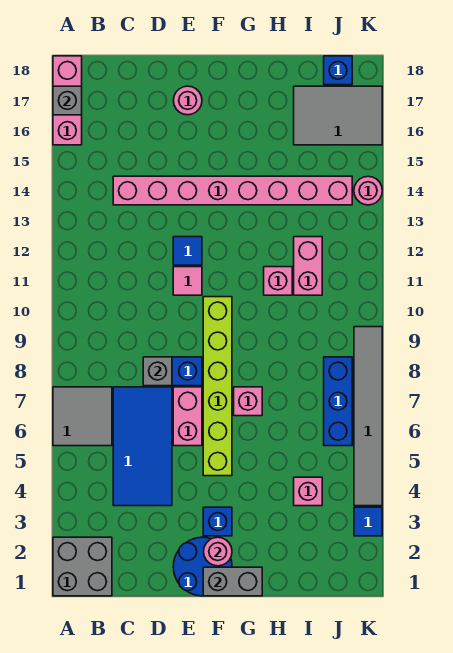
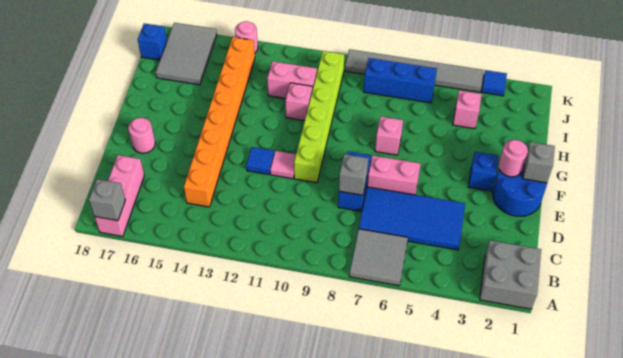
pink 1x3 brick [53,56,82,145] -> pink 1x3 brick turned to [95,155,144,236]
pink 1x8 brick [113,176,352,205] -> orange 1x8 brick [184,37,255,207]
grey 1x2 brick [203,567,262,596] -> grey 1x1 brick [523,142,555,183]
lime 1x6 brick [203,297,232,476] -> lime 1x6 brick turned to [294,51,344,183]

